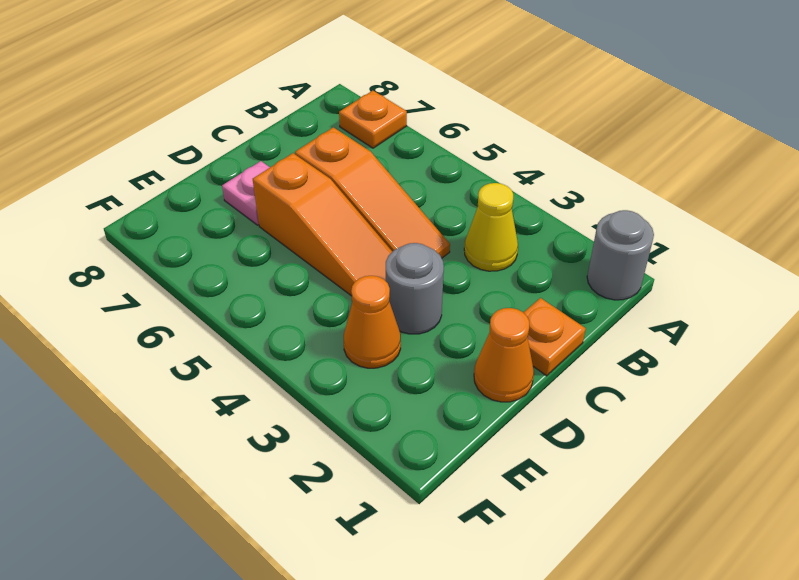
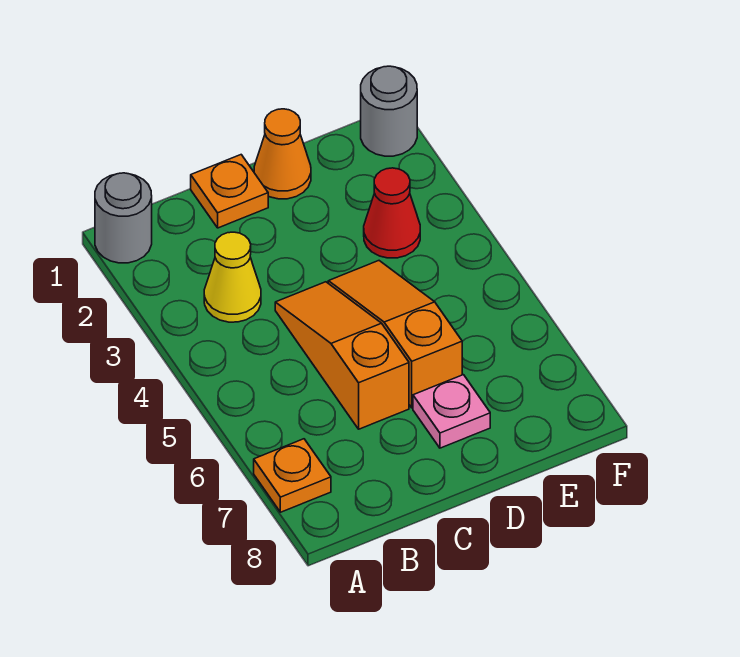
grey 1x1 round brick [386,243,444,334] -> grey 1x1 round brick moved to [361,66,417,156]
orange 1x1 cone [344,276,401,368] -> red 1x1 cone [364,168,420,258]

